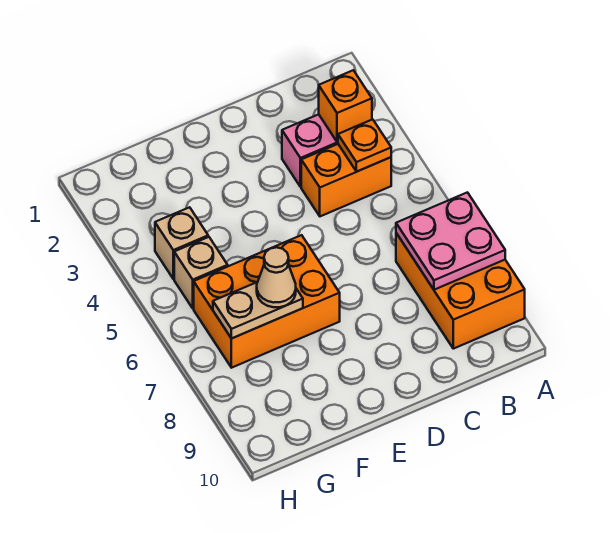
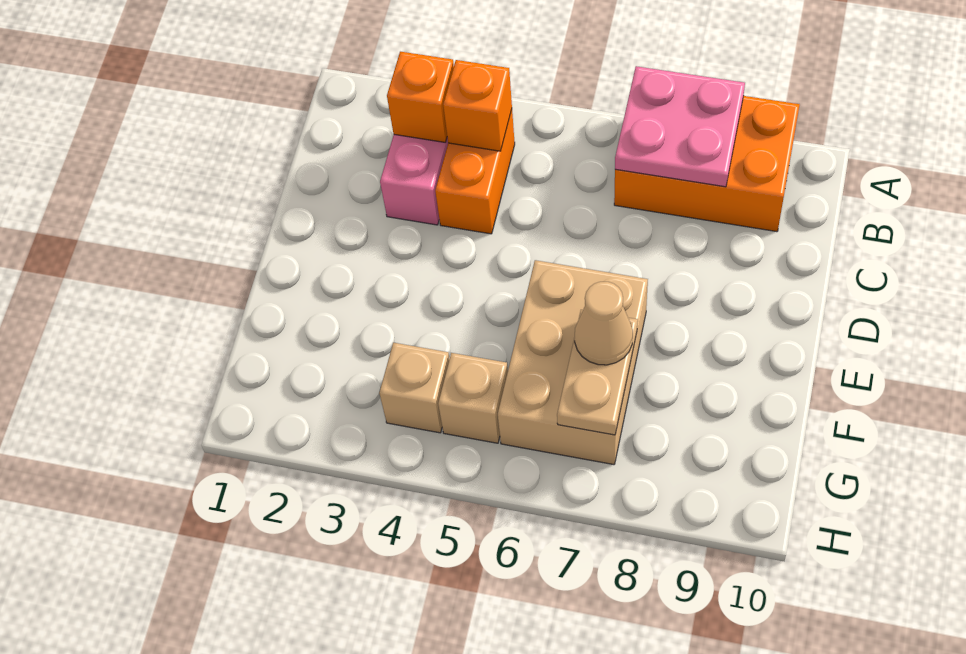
orange 1x1 plate [338,119,391,172] -> orange 1x1 brick [443,60,512,151]
orange 2x3 brick [194,235,340,368] -> tan 2x3 brick [498,260,648,465]

